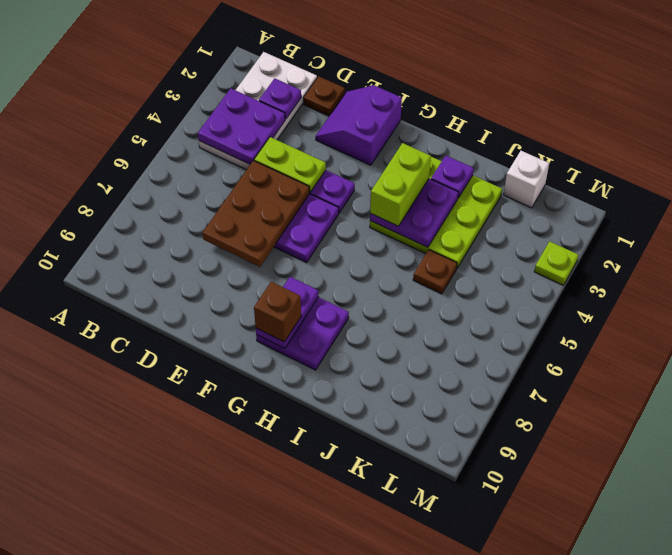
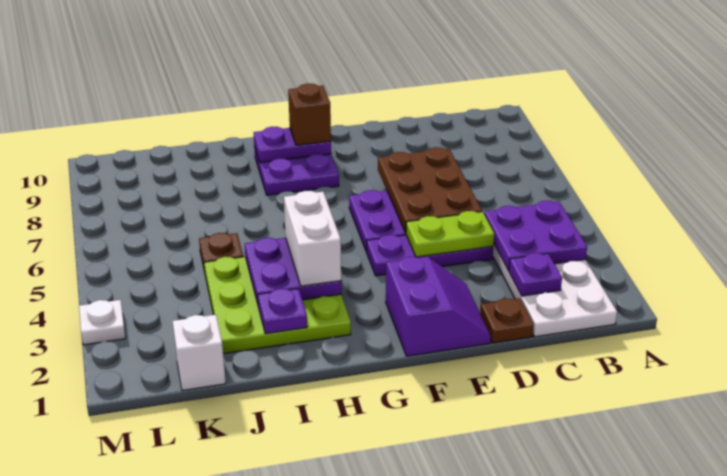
purple 1x2 plate [256,277,319,349] -> purple 1x2 plate turned to [254,127,331,163]
lime 1x2 brick [370,143,431,226] -> white 1x2 brick [284,191,341,286]
lime 1x1 plate [534,241,578,285] -> white 1x1 plate [79,300,126,345]

